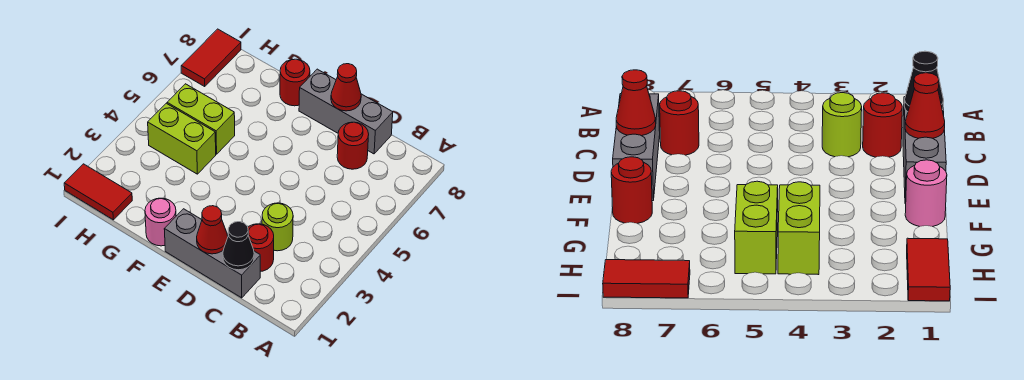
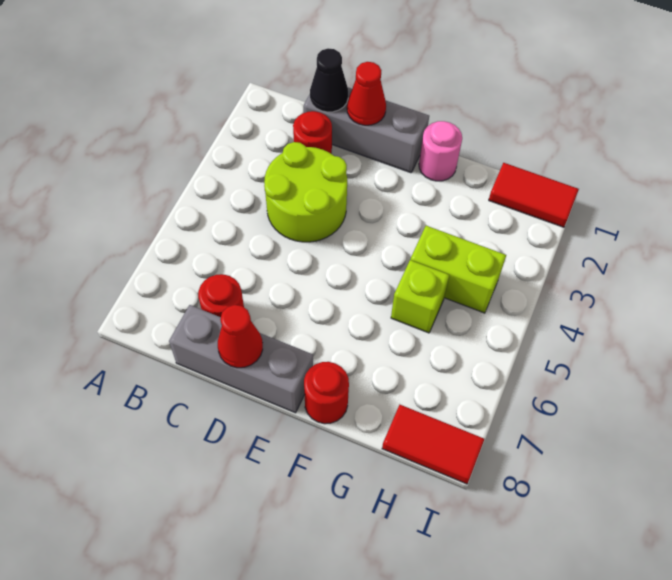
lime 1x1 round brick [262,203,293,251] -> lime 2x2 round brick [264,142,347,242]
lime 1x2 brick [167,84,235,154] -> lime 1x1 brick [391,260,449,333]
red 1x2 tile [181,29,241,86] -> red 1x2 tile turned to [382,405,484,484]

